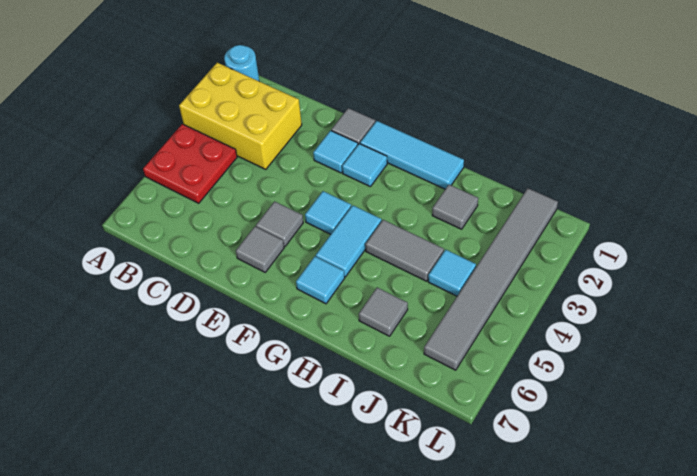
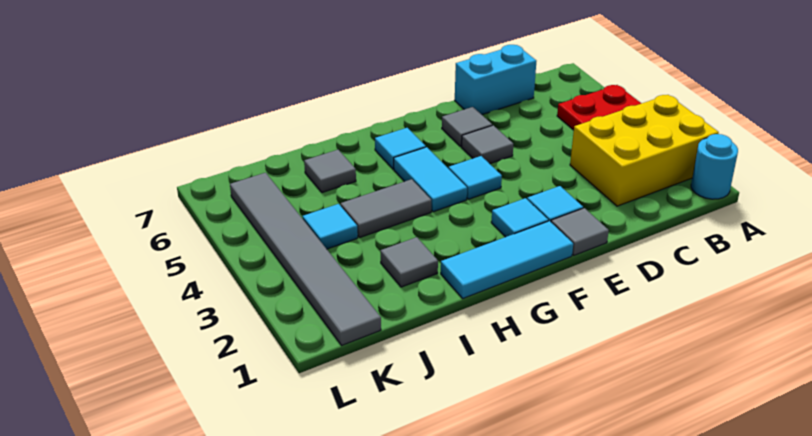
none -> cyan 1x2 brick [455,45,536,115]

